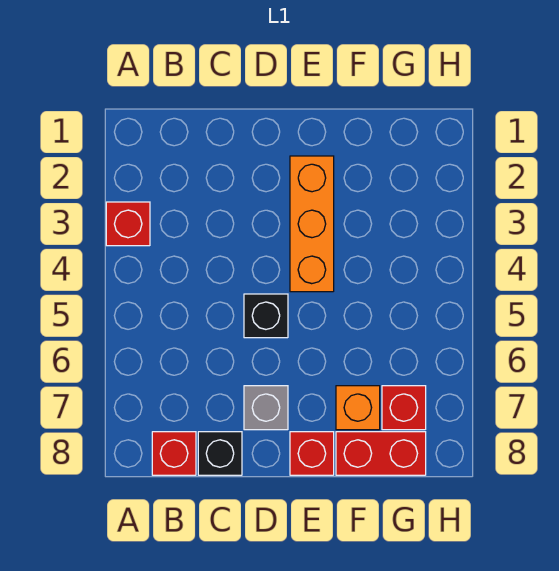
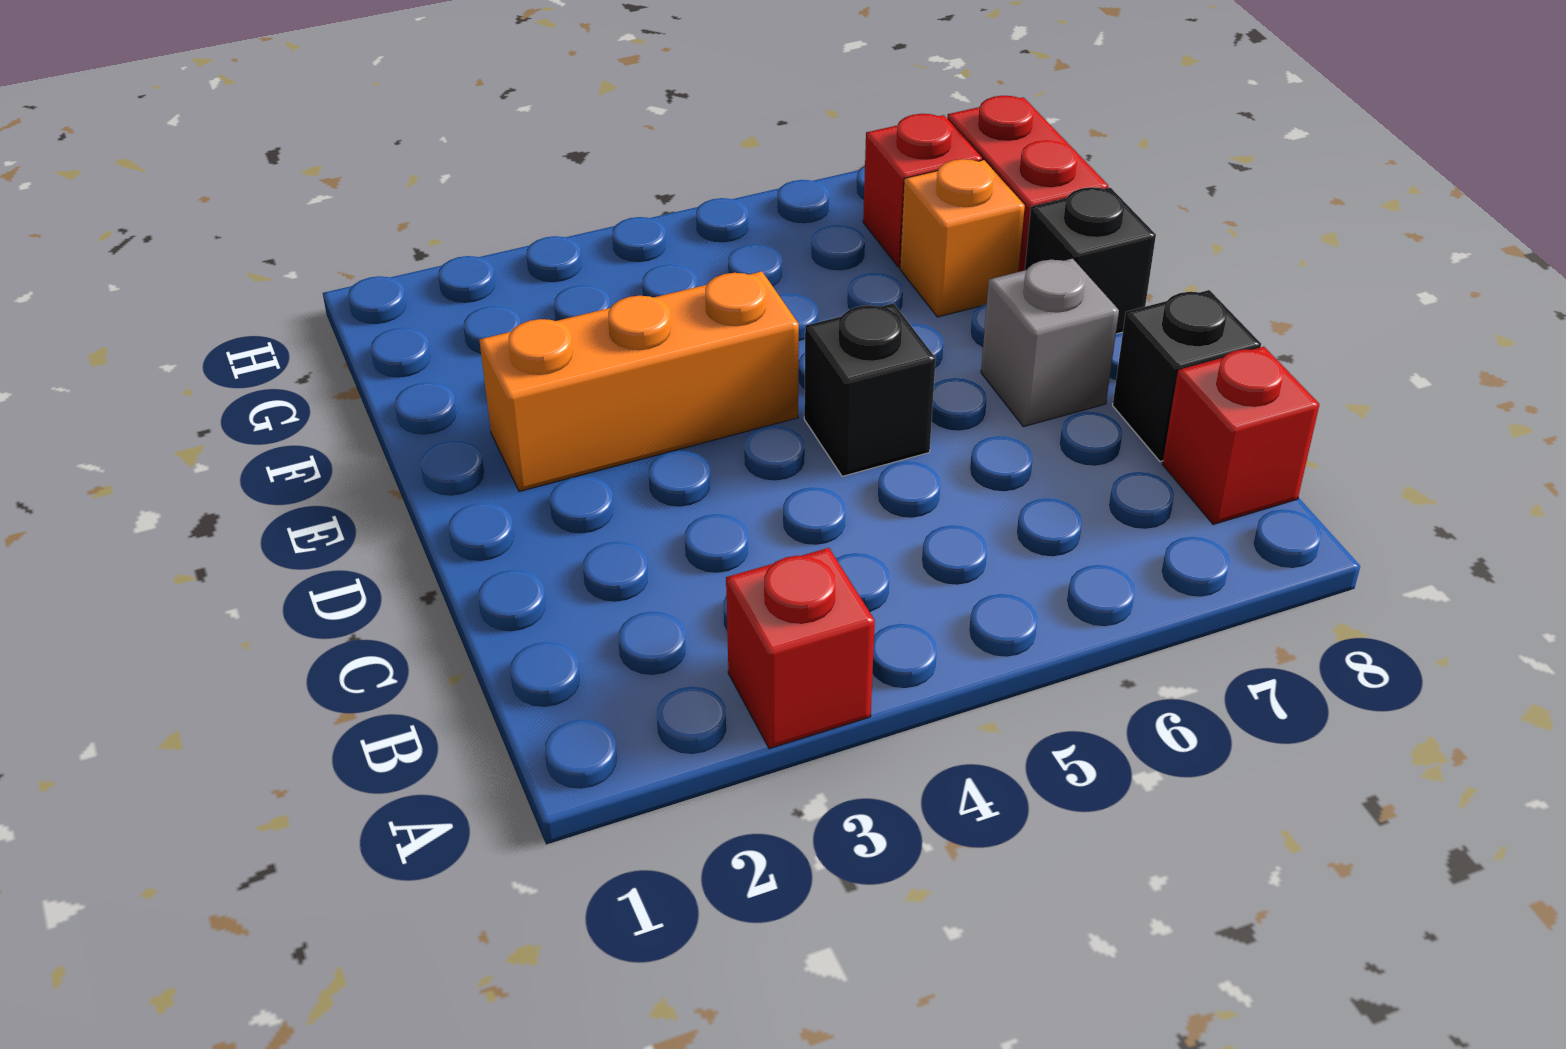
red 1x1 brick [290,432,334,475] -> black 1x1 brick [1025,187,1156,334]

